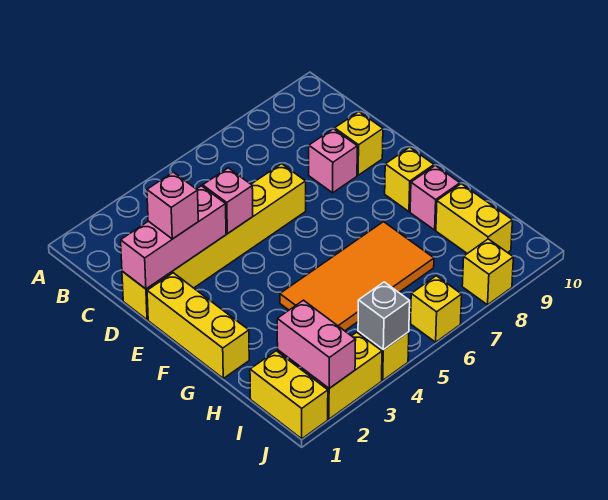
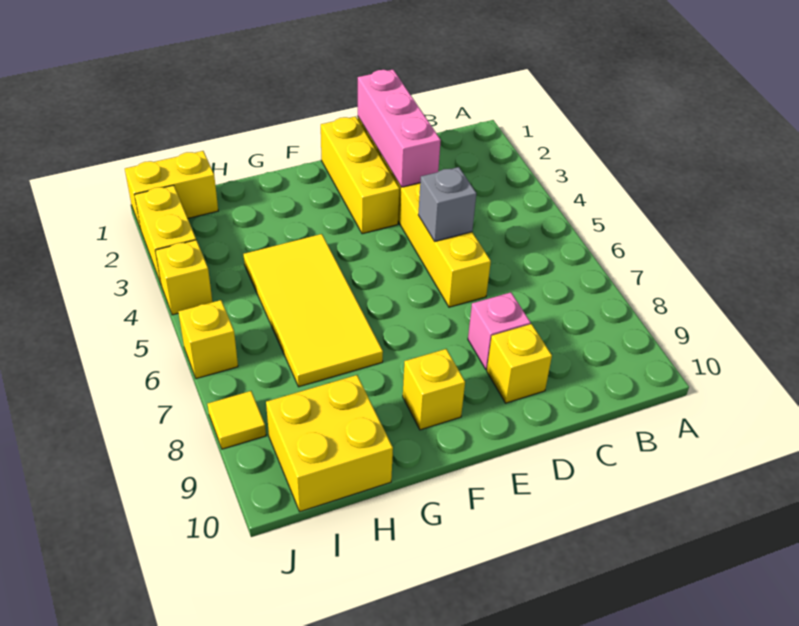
pink 1x1 brick [147,172,198,239] -> none
pink 1x1 brick [203,168,253,234] -> none
yellow 1x3 brick [147,273,249,378] -> yellow 1x3 brick turned to [321,116,400,234]
orange 2x4 tile [280,222,434,331] -> yellow 2x4 tile [244,234,383,387]
pink 1x1 brick [410,165,460,230] -> none
yellow 1x2 brick [436,184,512,254] -> yellow 2x2 brick [266,375,393,512]
pink 1x2 brick [277,300,356,388] -> none
grey 1x1 brick [358,282,410,350] -> grey 1x1 brick moved to [418,167,476,241]
yellow 1x1 brick [462,239,513,305] -> yellow 1x1 tile [208,391,266,449]

